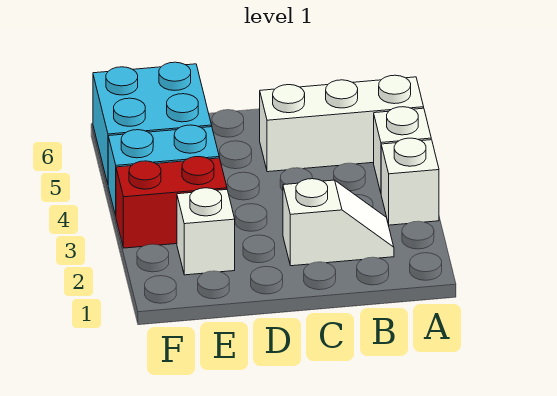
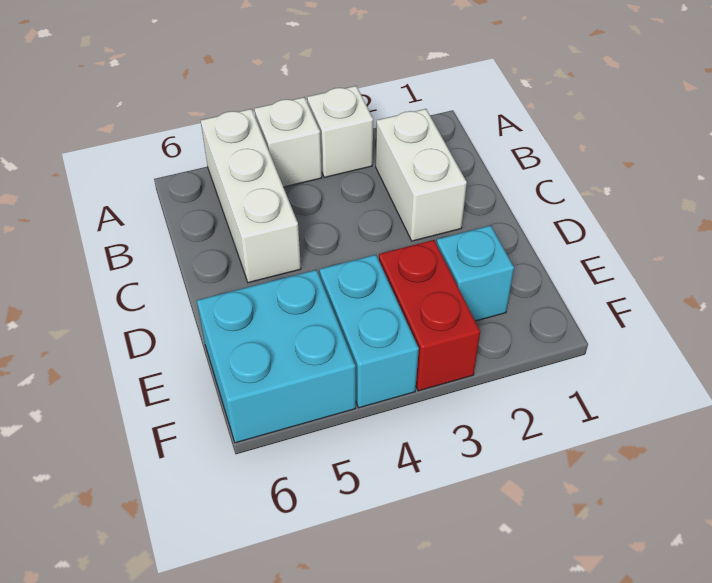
white 1x2 slope [283,179,394,266] -> white 1x2 brick [376,109,467,241]
white 1x1 brick [177,188,235,275] -> cyan 1x1 brick [437,225,514,321]

